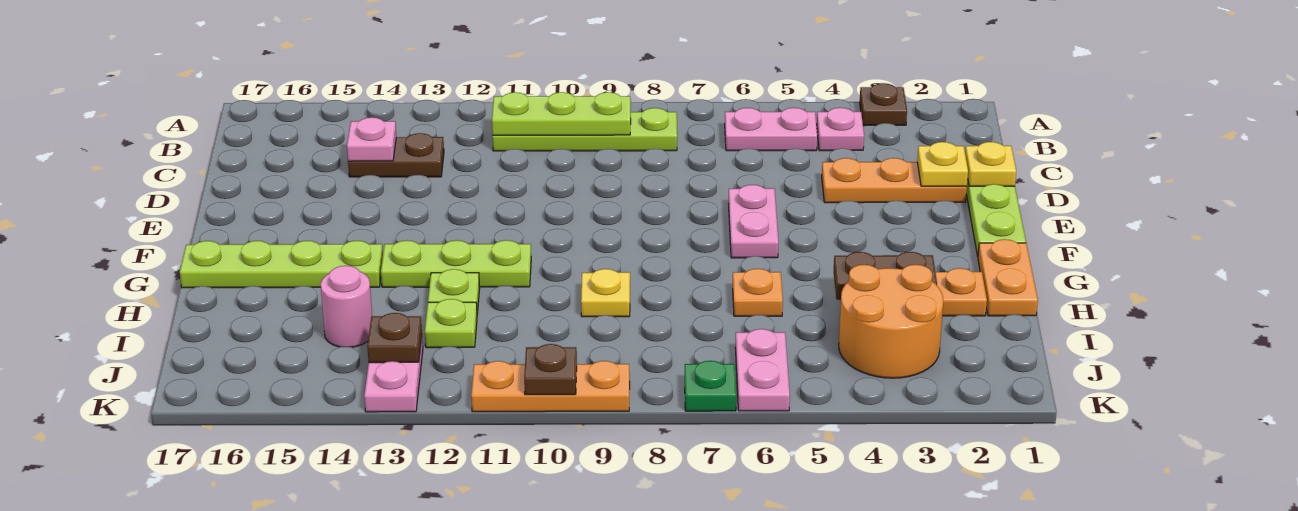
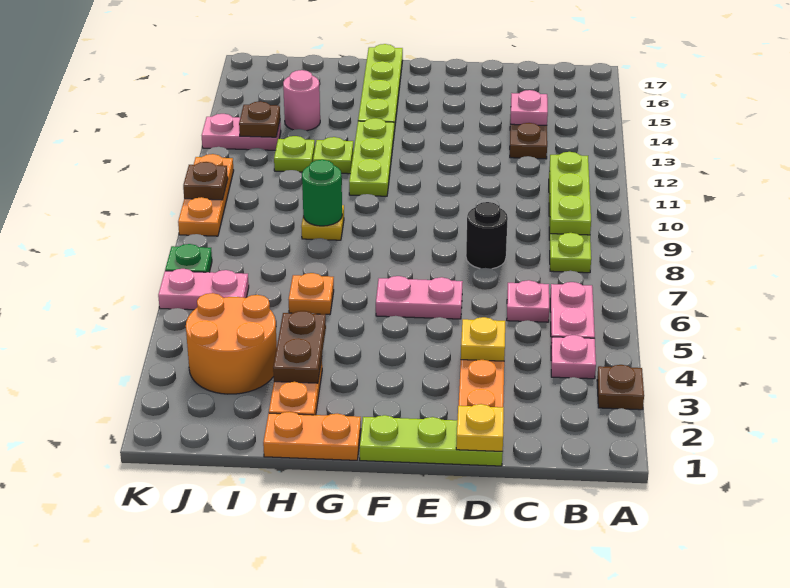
none -> pink 1x1 plate [507,280,549,322]
yellow 1x1 plate [917,142,968,186] -> yellow 1x1 plate moved to [461,317,505,361]
none -> black 1x1 round brick [466,202,508,269]
none -> green 1x1 round brick [302,160,342,226]

